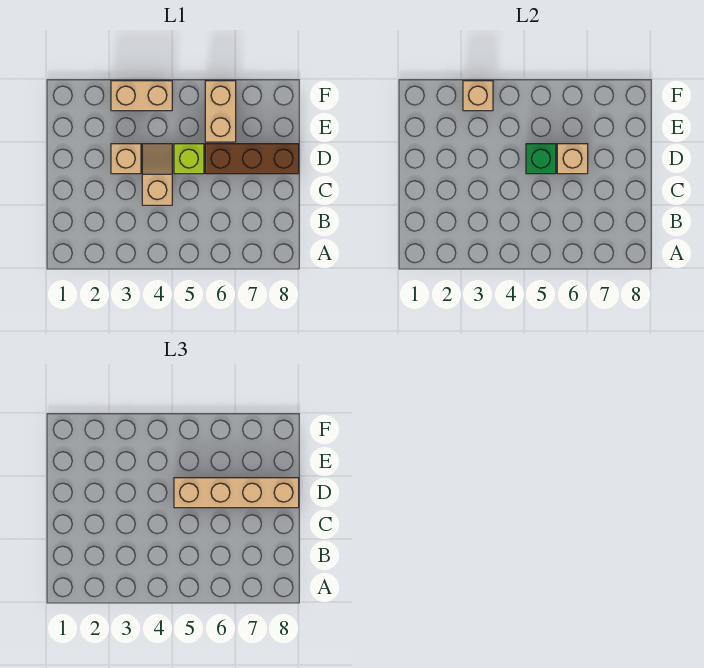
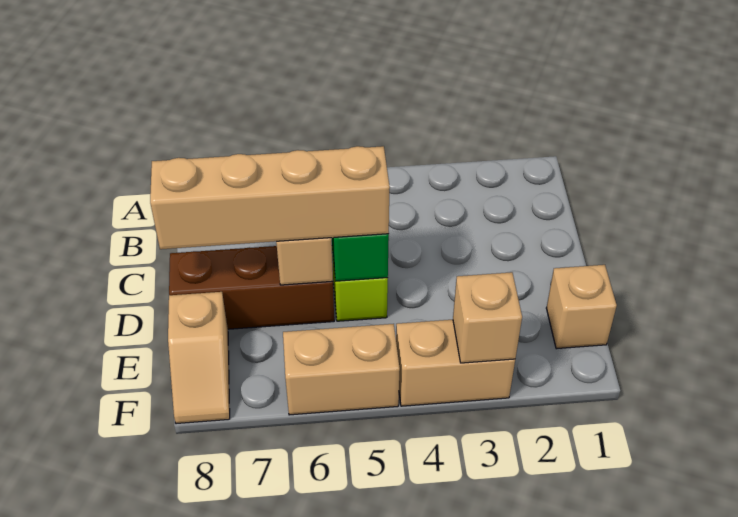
tan 1x2 slope [142,144,172,205] -> tan 1x2 slope moved to [168,292,230,424]
tan 1x1 brick [111,144,141,174] -> tan 1x1 brick moved to [546,265,617,349]
tan 1x2 brick [205,81,236,142] -> tan 1x2 brick turned to [283,324,400,415]

